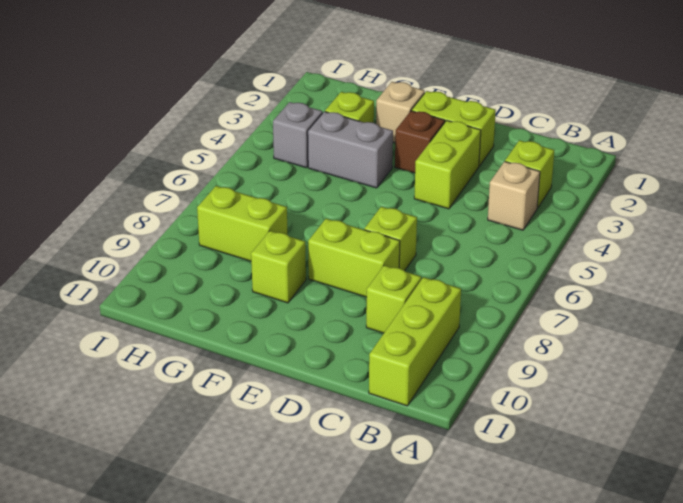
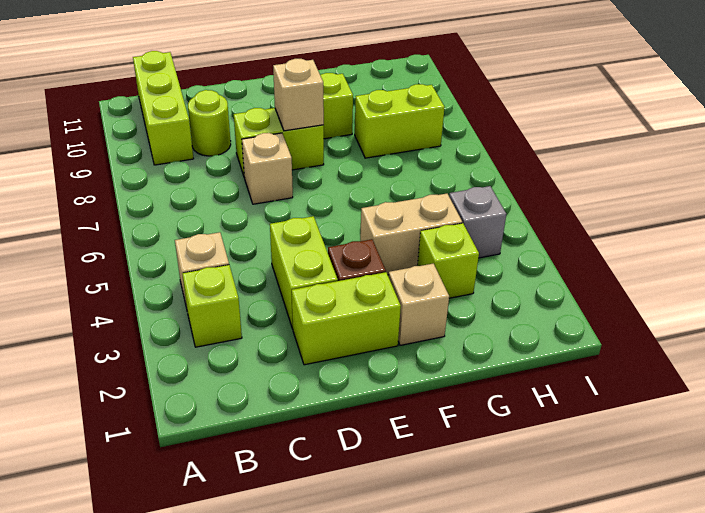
lime 1x1 brick [366,265,421,333] -> lime 1x1 round brick [188,90,231,156]
lime 1x1 brick [364,207,417,271] -> tan 1x1 brick [242,133,293,204]
none -> tan 1x1 brick [273,59,324,131]
grey 1x2 brick [308,112,393,188] -> tan 1x2 brick [360,194,462,275]

